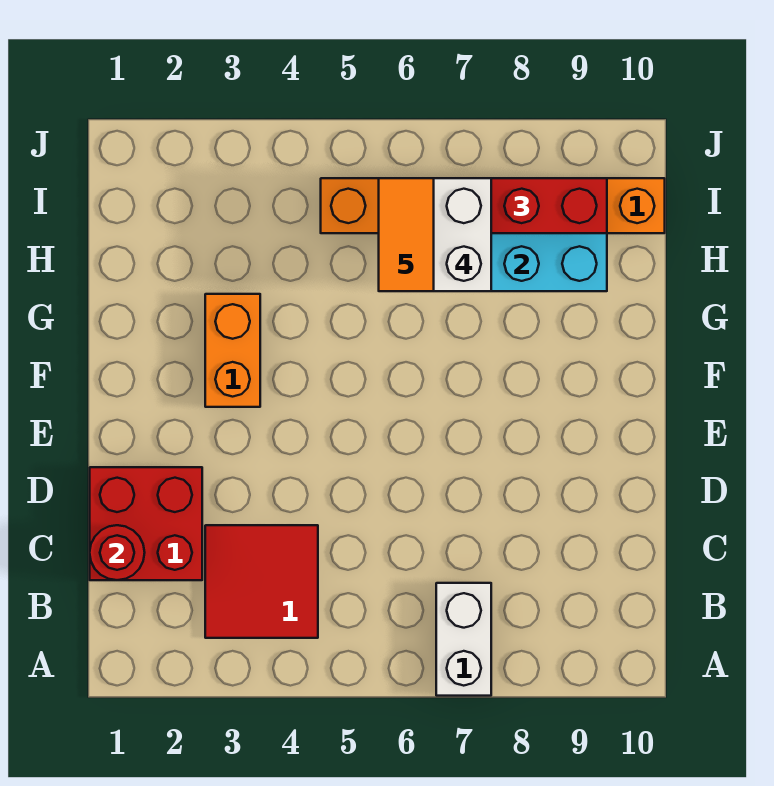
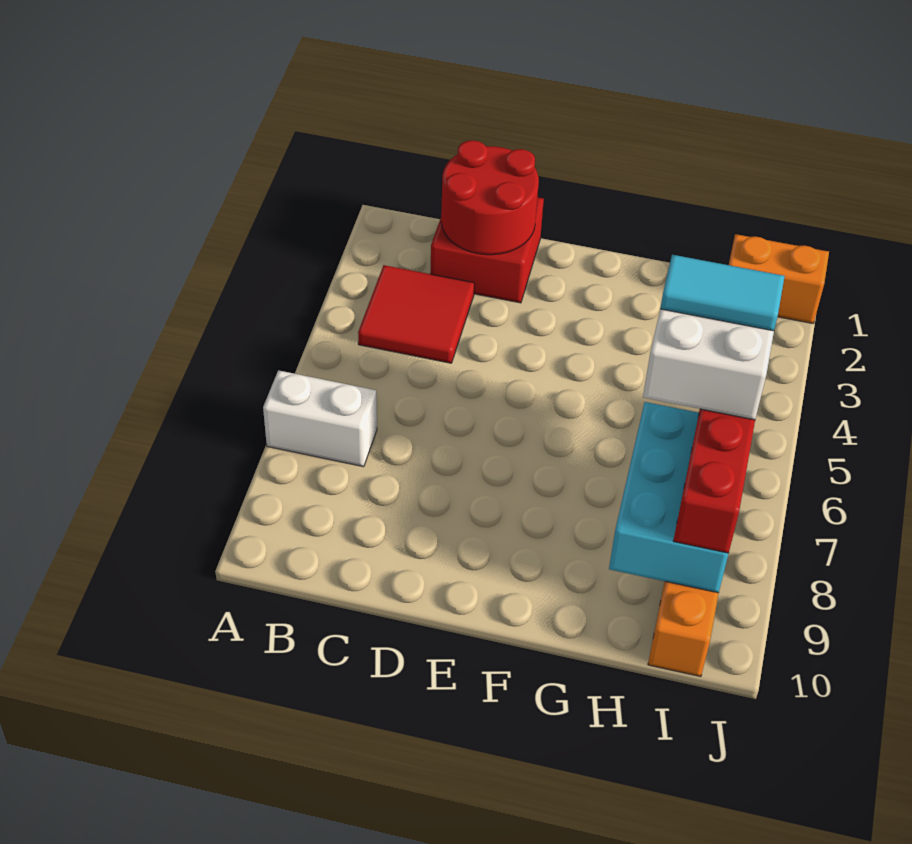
red 1x1 round brick [90,525,145,580] -> red 2x2 round brick [441,140,539,255]
orange 1x2 brick [205,294,260,407] -> orange 1x2 brick moved to [729,234,829,323]
orange 1x2 tile [379,178,434,291] -> cyan 1x2 tile [660,255,785,331]

